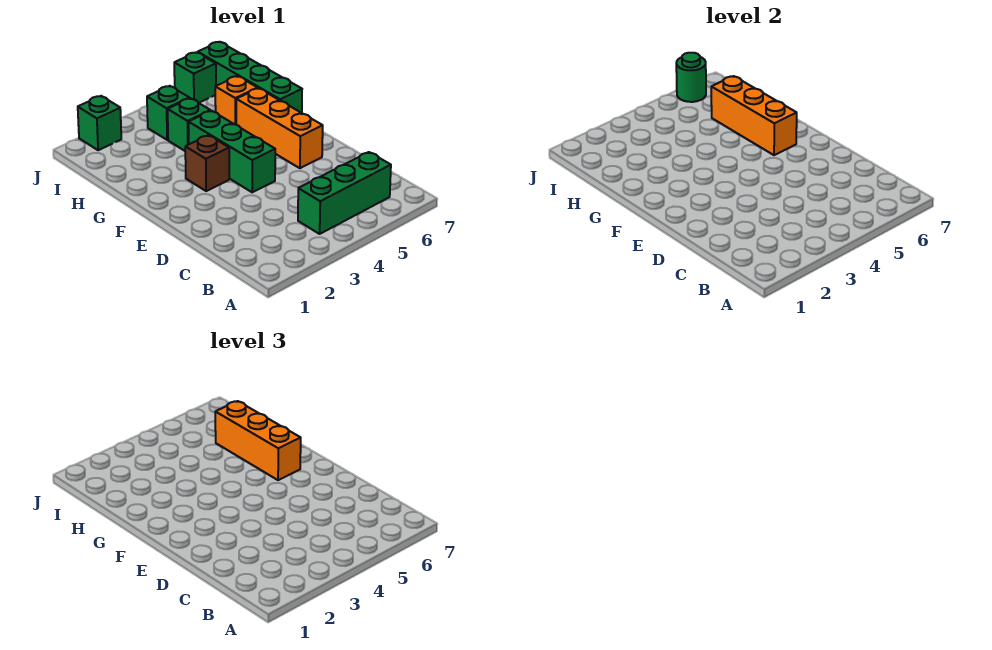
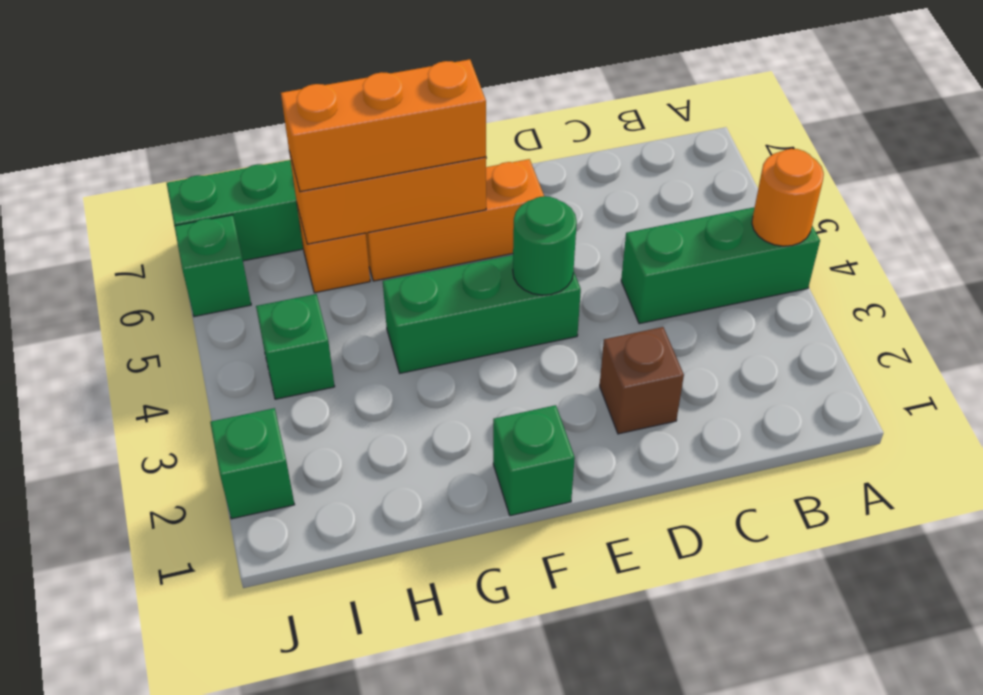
none -> orange 1x1 round brick [752,149,824,246]
green 1x3 brick [298,152,391,234] -> green 1x3 brick turned to [621,207,820,324]
brown 1x1 brick [185,135,229,191] -> brown 1x1 brick moved to [600,327,684,434]
green 1x1 brick [168,98,210,151] -> green 1x1 brick moved to [493,405,575,516]
green 1x1 round brick [676,53,706,102] -> green 1x1 round brick moved to [513,196,577,295]

